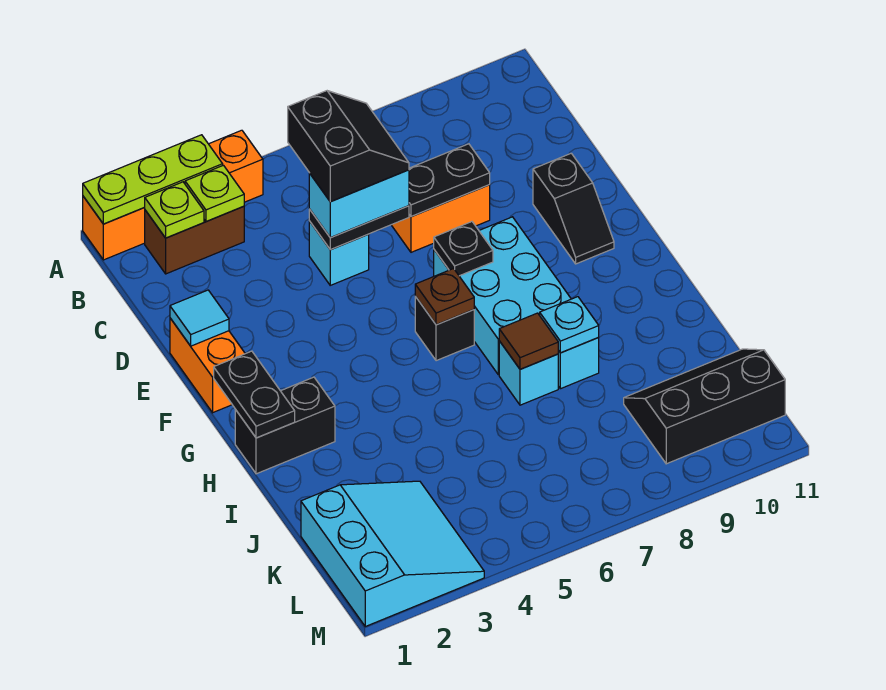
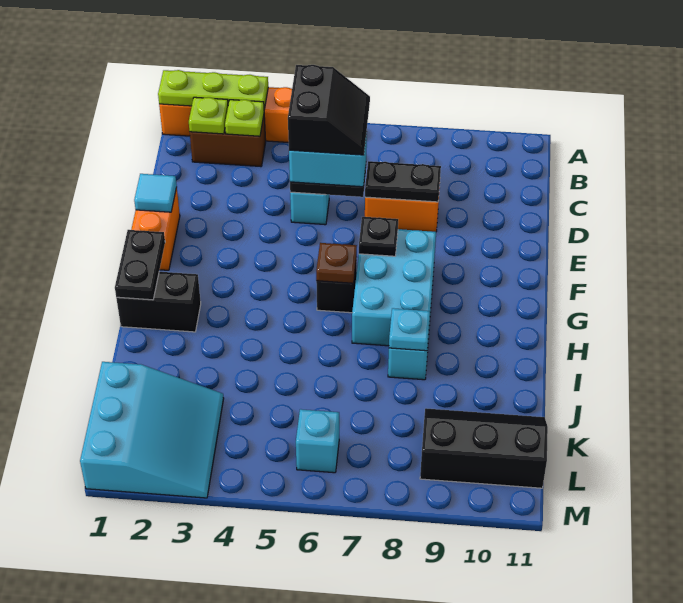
black 1x2 slope [533,153,614,264] -> none
cyan 1x1 brick [499,341,558,405] -> cyan 1x1 brick moved to [296,409,339,473]
brown 1x1 tile [499,313,558,369] -> none

